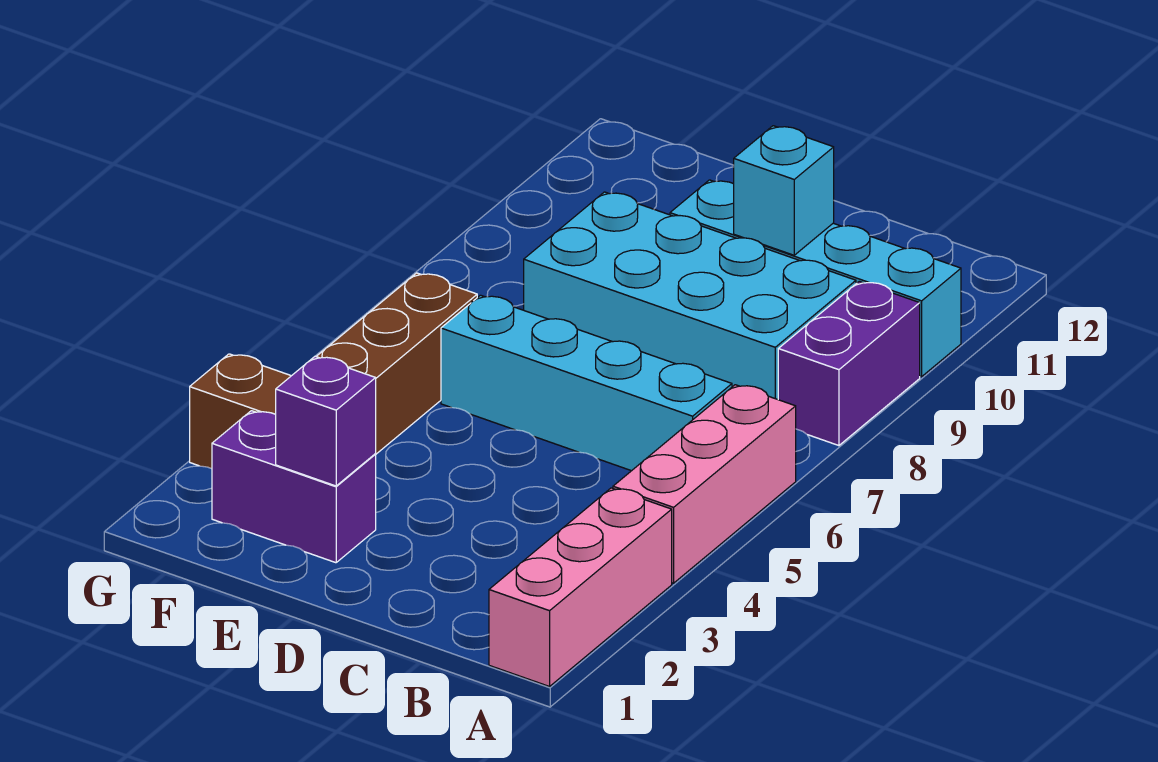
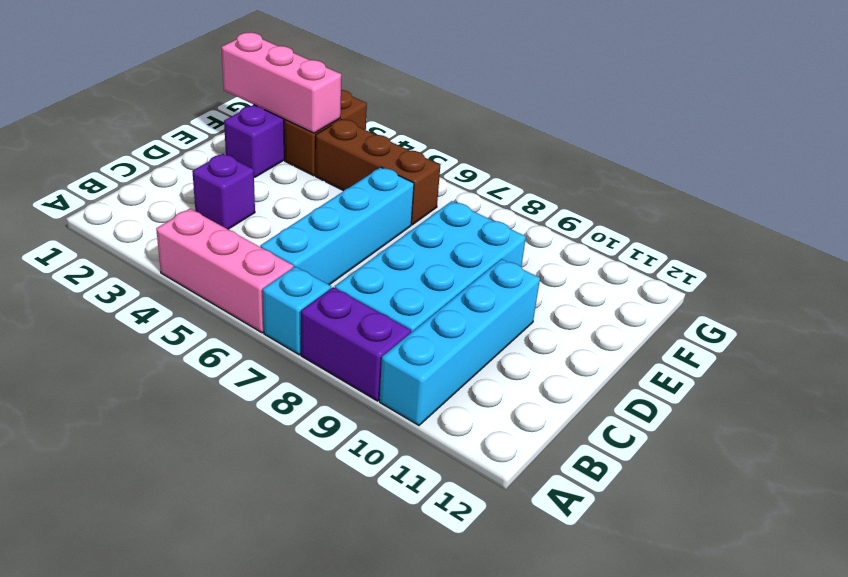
pink 1x3 brick [489,488,672,686] -> pink 1x3 brick moved to [221,33,341,133]
cyan 1x1 brick [734,126,834,255] -> cyan 1x1 brick moved to [263,266,331,355]
purple 1x1 brick [276,356,376,486] -> purple 1x1 brick moved to [192,154,255,229]

